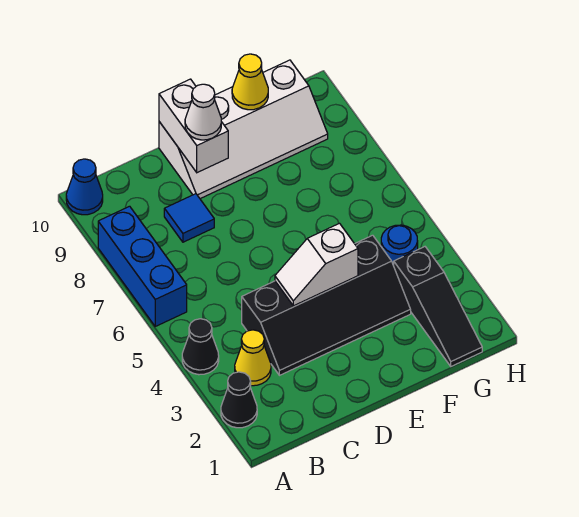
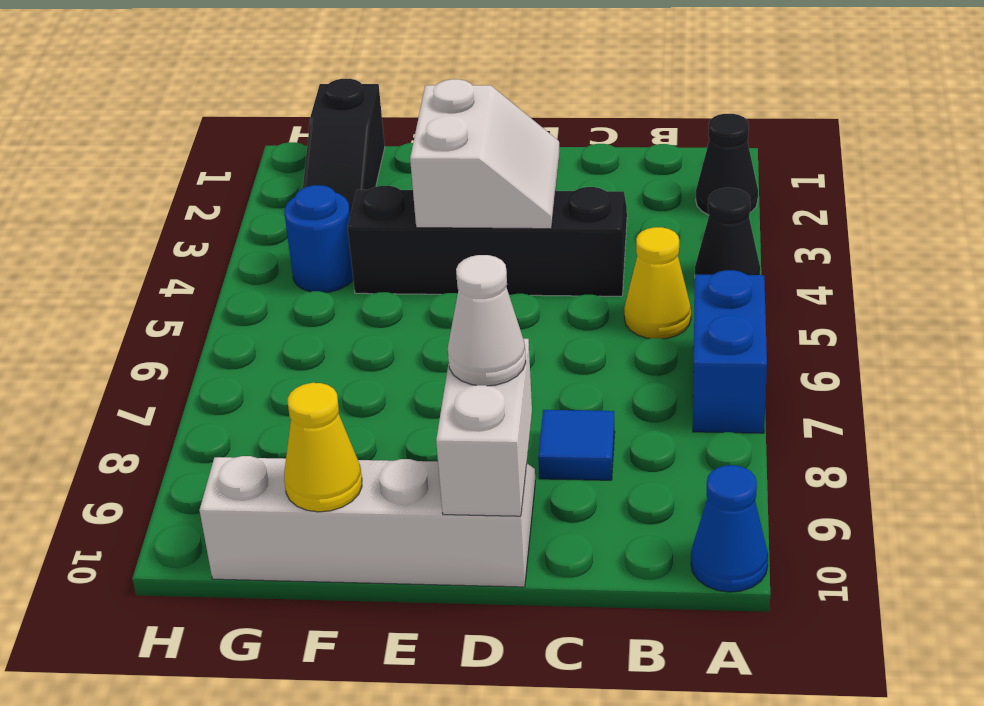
blue 1x3 brick [98,206,187,326] -> blue 1x2 brick [693,270,767,433]
yellow 1x1 cone [235,330,271,386] -> yellow 1x1 cone moved to [624,227,691,339]
white 1x2 slope [275,223,358,306] -> white 2x2 slope [410,79,560,229]
black 1x3 slope [394,247,482,366] -> black 1x3 slope turned to [303,79,385,215]

